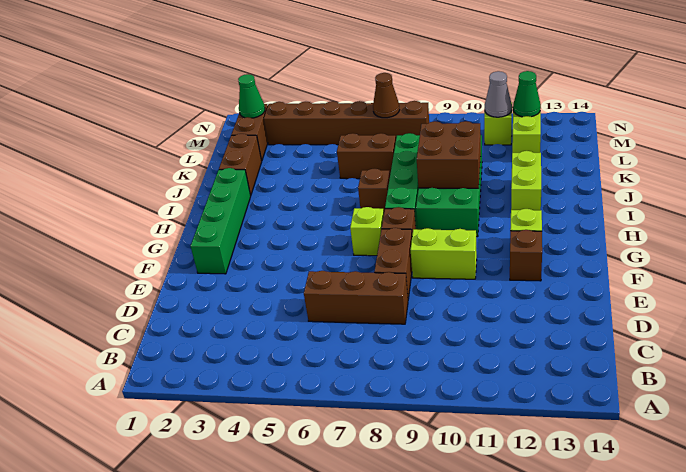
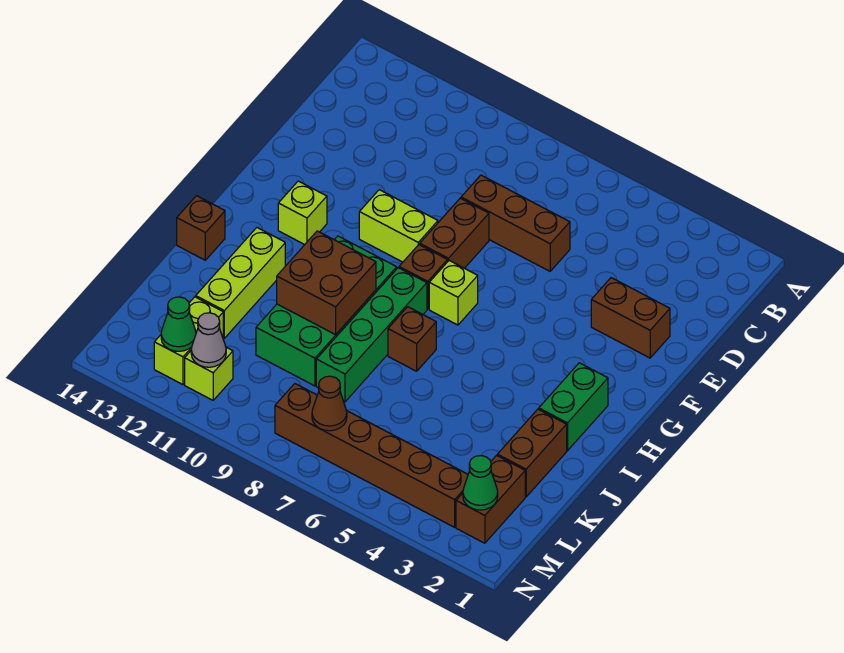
green 1x4 brick [191,168,251,274] -> green 1x2 brick [539,363,608,451]
brown 1x1 brick [510,230,542,281] -> brown 1x1 brick moved to [177,196,225,260]
lime 1x2 brick [511,151,541,210] -> lime 1x3 brick [196,228,285,338]
brown 1x2 brick [337,133,396,179] -> brown 1x2 brick moved to [591,278,670,358]

